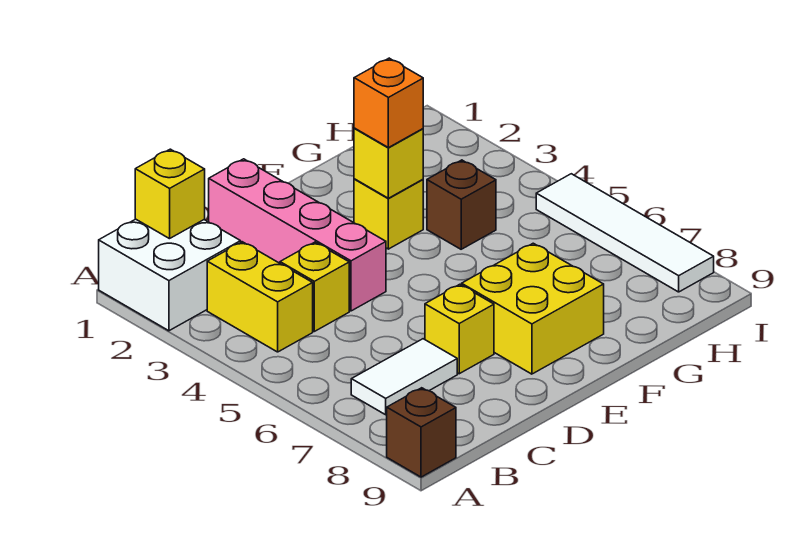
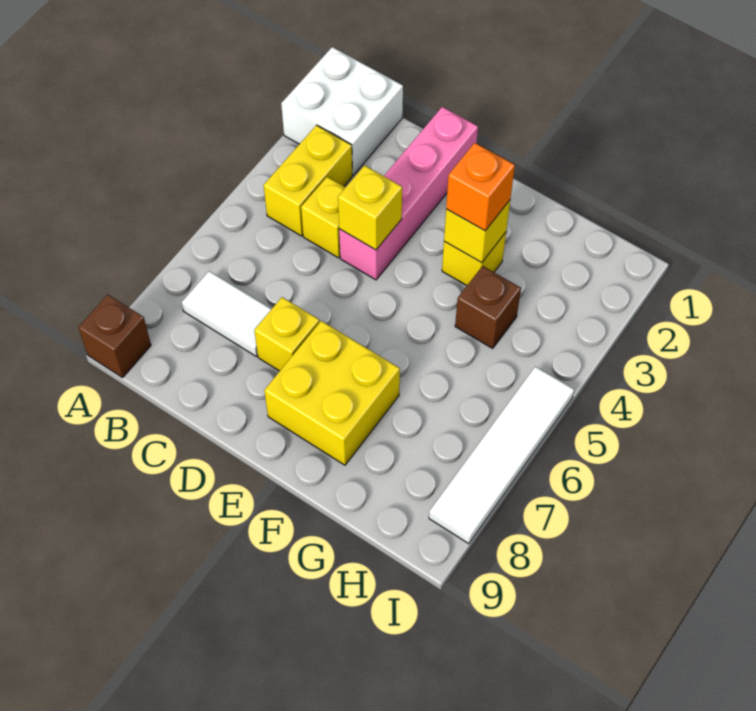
yellow 1x1 brick [135,149,205,239] -> yellow 1x1 brick moved to [338,166,402,250]

